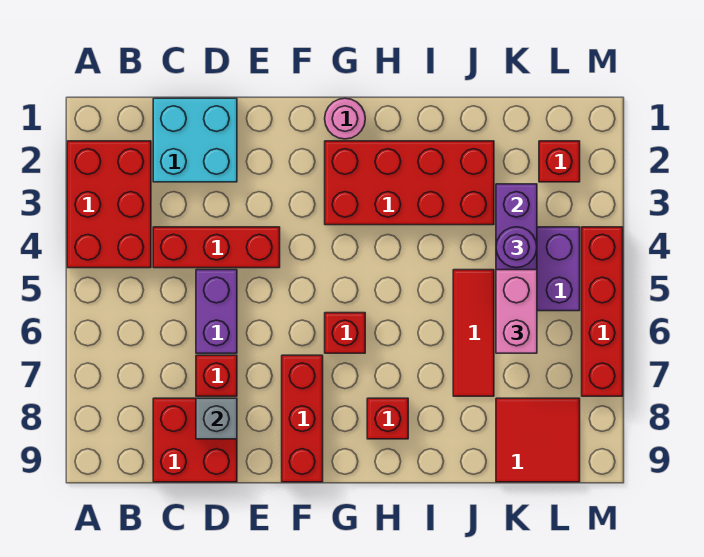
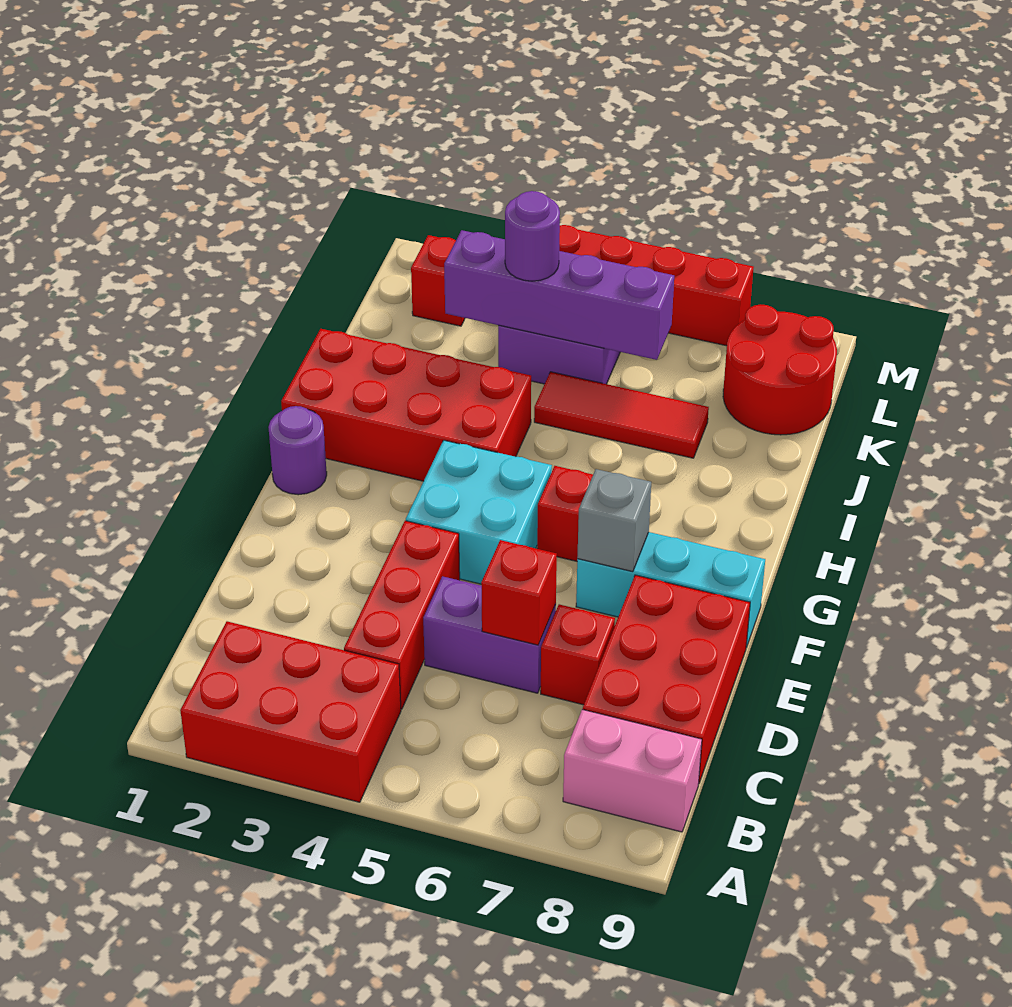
cyan 2x2 brick [153,98,237,182] -> cyan 2x2 brick moved to [406,440,552,584]
red 2x2 brick [153,398,237,482] -> red 2x3 brick [583,575,750,783]
grey 1x1 brick [196,398,237,439] -> grey 1x1 brick moved to [577,469,651,572]
red 1x3 brick [282,355,323,482] -> cyan 1x3 brick [576,532,765,648]
pink 1x1 round brick [325,98,365,139] -> purple 1x1 round brick [268,406,327,495]
red 2x4 brick [325,141,494,225] -> red 2x4 brick turned to [281,329,531,481]
red 1x1 brick [367,398,408,439] -> red 1x1 brick moved to [481,540,557,645]
pink 1x2 brick [496,270,537,353] -> pink 1x2 brick moved to [563,709,702,832]
red 2x2 tile [496,398,580,482] -> red 2x2 round brick [723,304,837,435]

